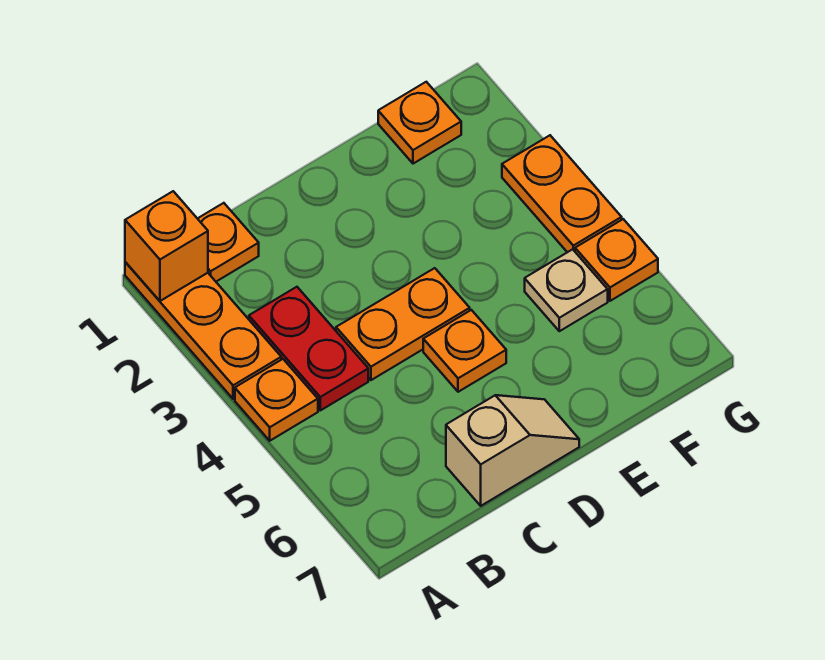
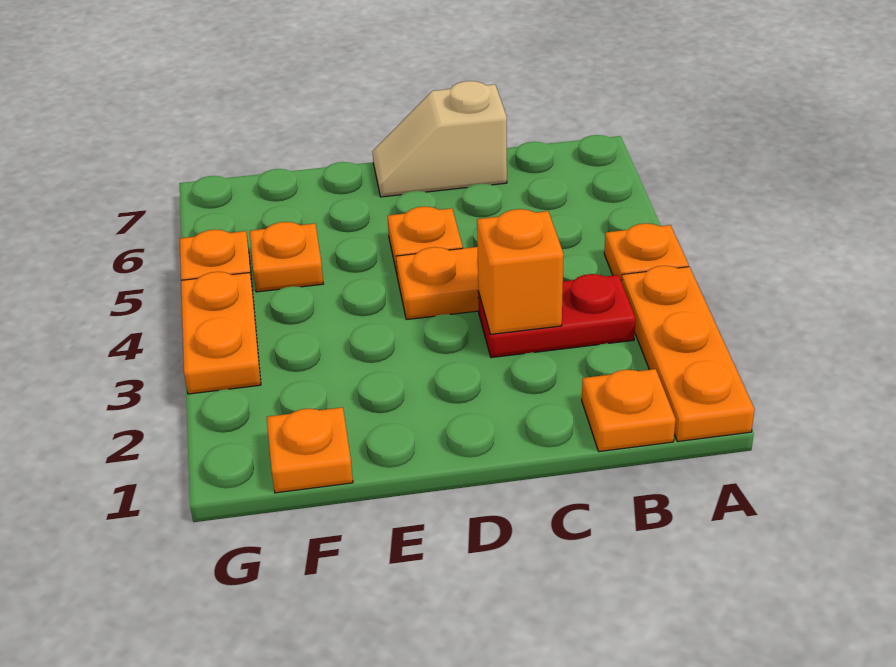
orange 1x1 brick [125,191,208,301] -> orange 1x1 brick moved to [477,209,564,334]
red 1x2 plate [249,287,368,410] -> red 1x2 plate turned to [478,274,636,358]
tan 1x1 plate [525,249,608,331] -> orange 1x1 plate [250,222,323,292]

